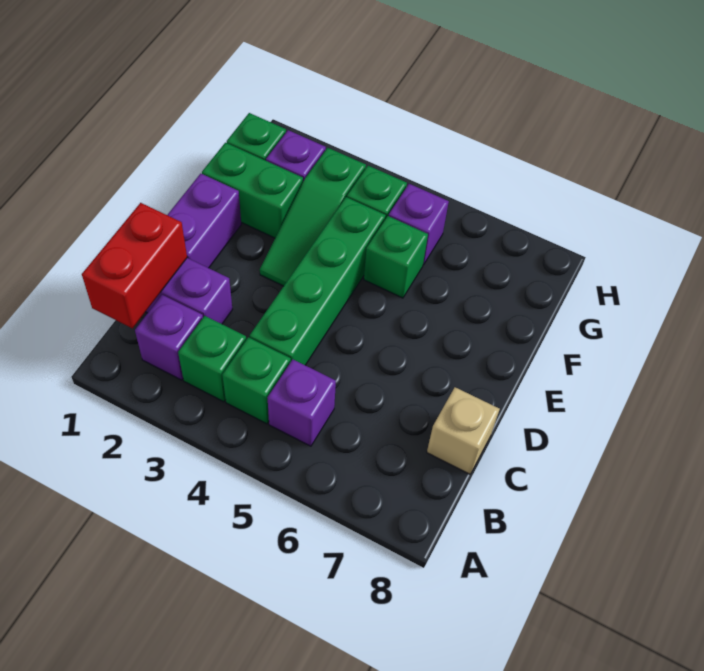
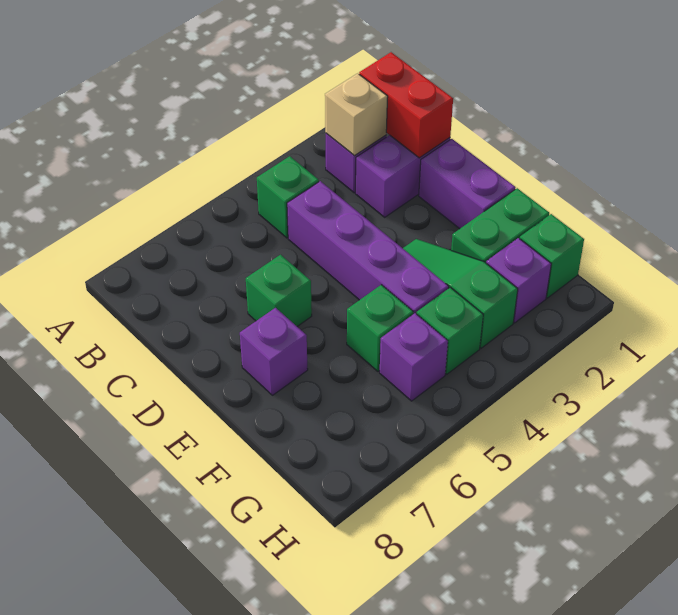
green 1x1 brick [178,316,246,402] -> green 1x1 brick moved to [246,255,312,326]
purple 1x1 brick [268,360,336,446] -> purple 1x1 brick moved to [240,308,308,395]
green 1x4 brick [250,197,386,365] -> purple 1x4 brick [287,181,449,314]
tan 1x1 brick [427,387,500,474] -> tan 1x1 brick moved to [325,73,388,156]

